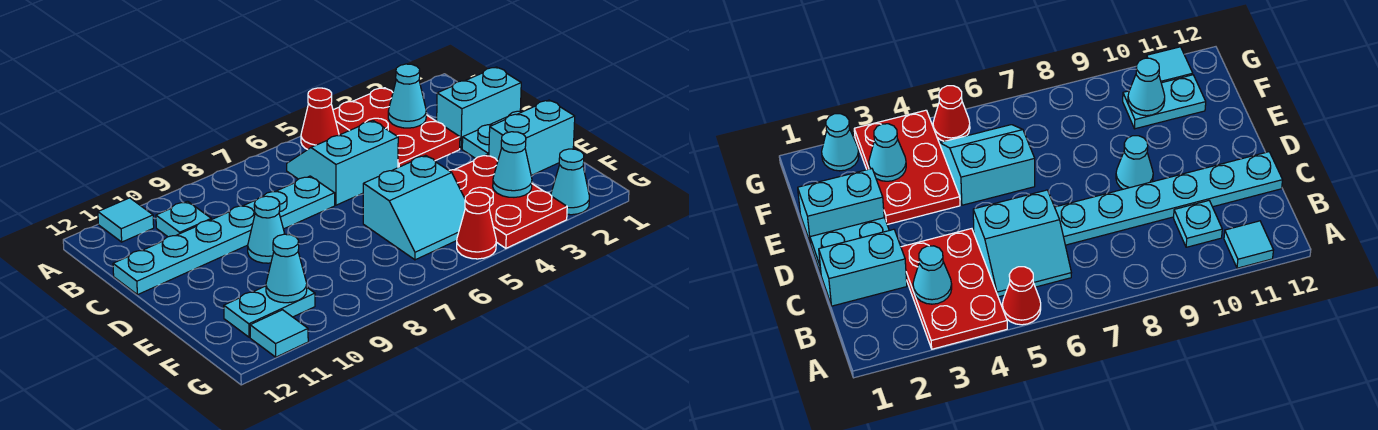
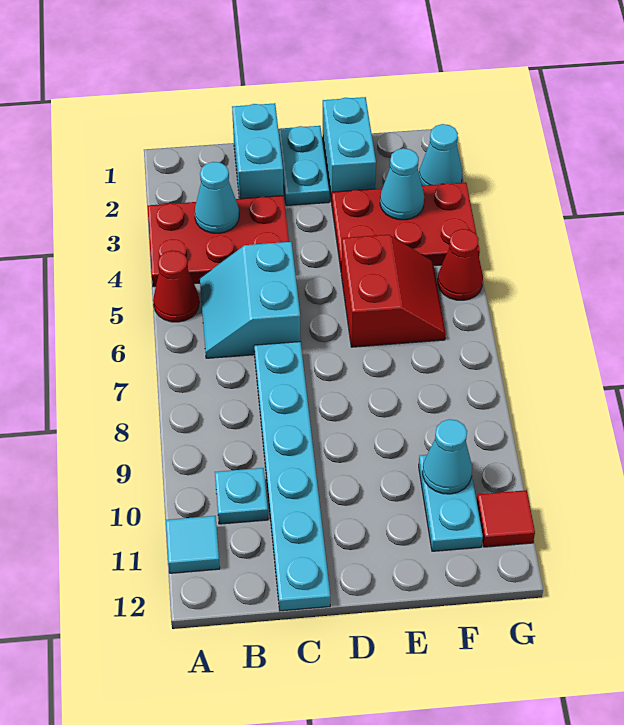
cyan 1x1 cone [248,196,285,263] -> none
cyan 2x2 slope [363,155,465,260] -> red 2x2 slope [341,235,446,347]
cyan 1x1 tile [250,310,308,357] -> red 1x1 tile [477,490,535,547]

